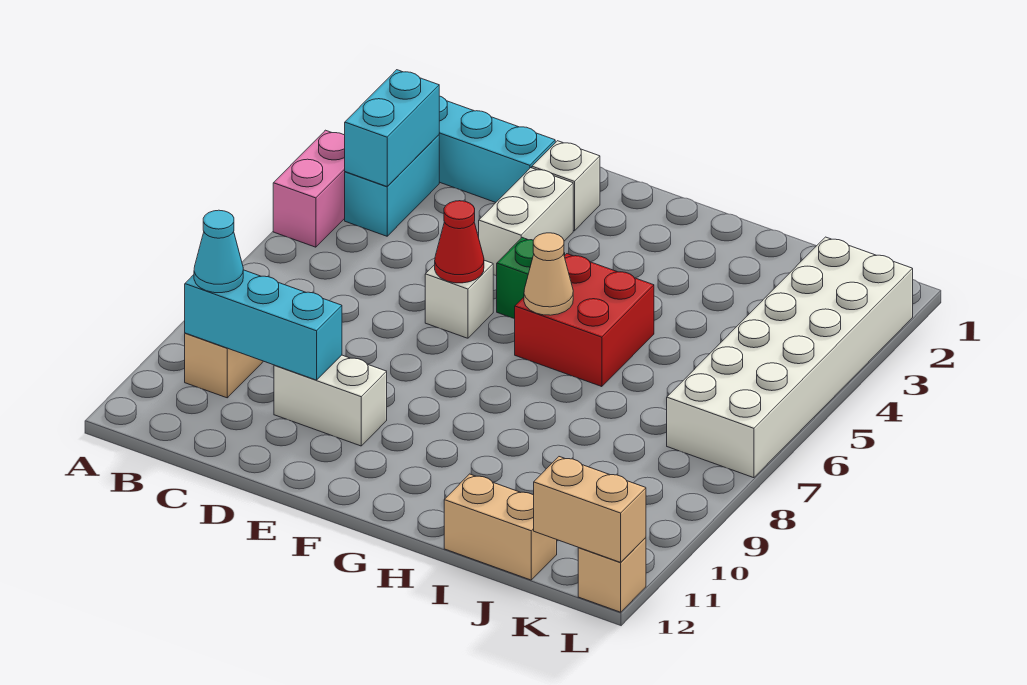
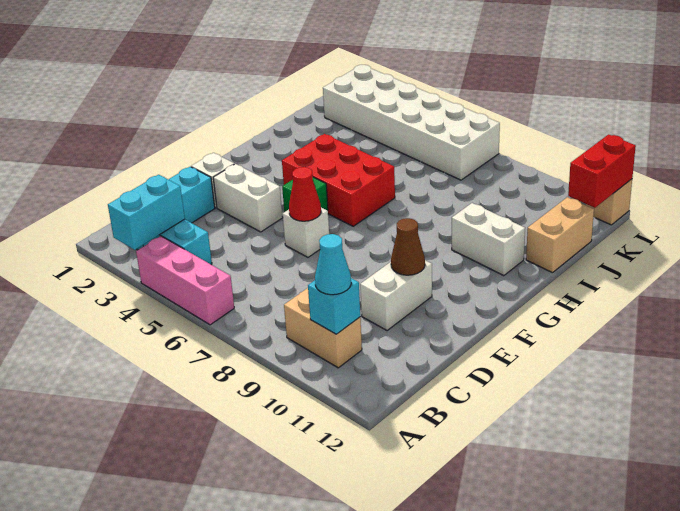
pink 1x2 brick [273,130,345,247] -> pink 1x3 brick [136,236,234,325]
cyan 1x2 brick [345,70,439,186] -> cyan 1x2 brick turned to [108,175,185,250]
cyan 1x3 brick [185,270,342,380] -> cyan 1x1 brick [308,278,360,334]
none -> brown 1x1 cone [391,218,425,275]
red 2x2 brick [515,254,654,387] -> red 2x3 brick [282,134,395,226]
tan 1x1 cone [524,233,573,315] -> none
none -> white 1x2 brick [452,203,525,276]
tan 1x2 brick [534,457,646,562] -> red 1x2 brick [568,134,636,208]

